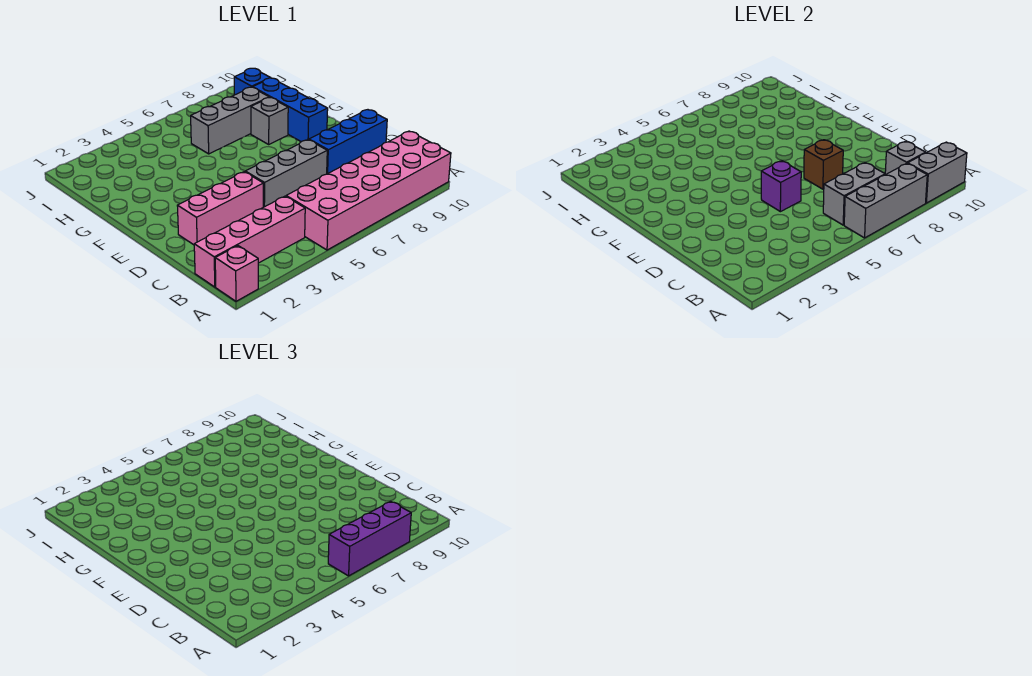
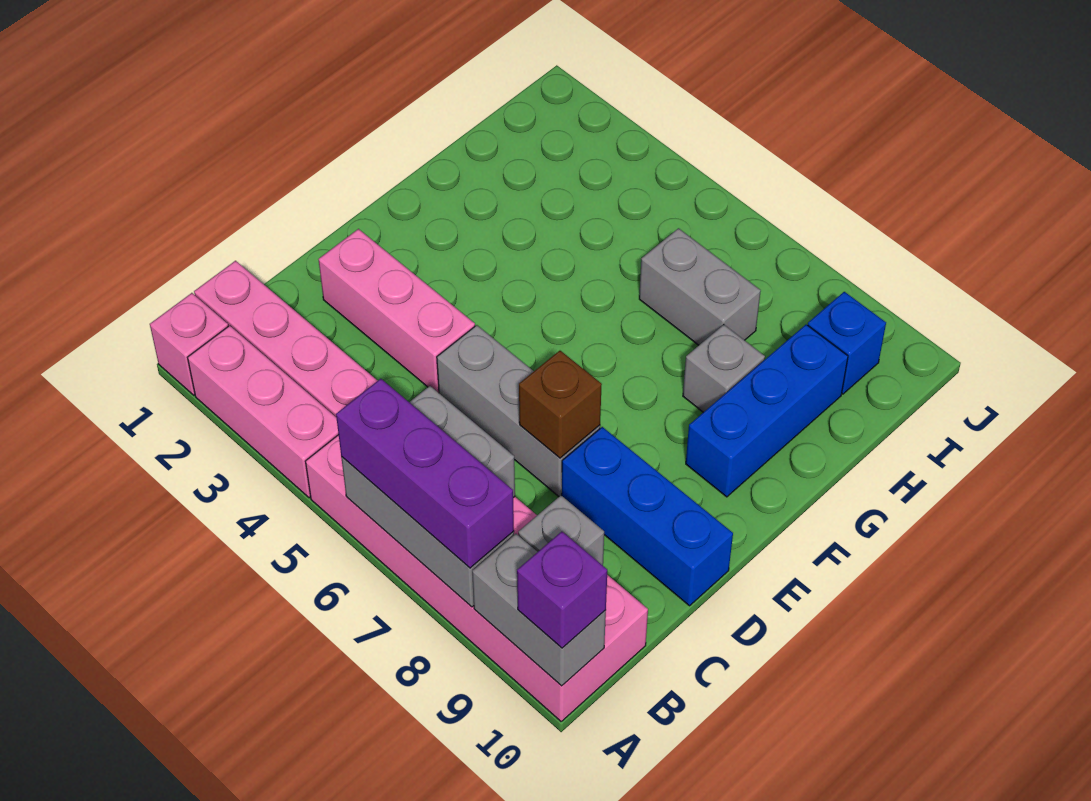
none -> pink 1x3 brick [188,326,339,498]
purple 1x1 brick [761,161,801,212] -> purple 1x1 brick moved to [517,532,607,648]
grey 1x3 brick [191,87,269,154] -> grey 1x2 brick [639,228,761,345]

